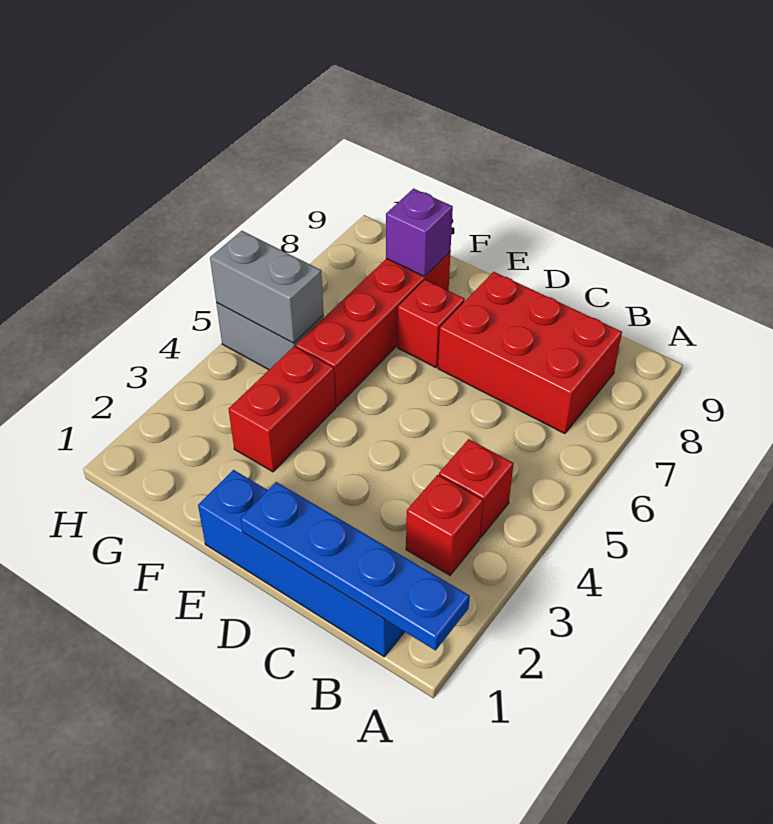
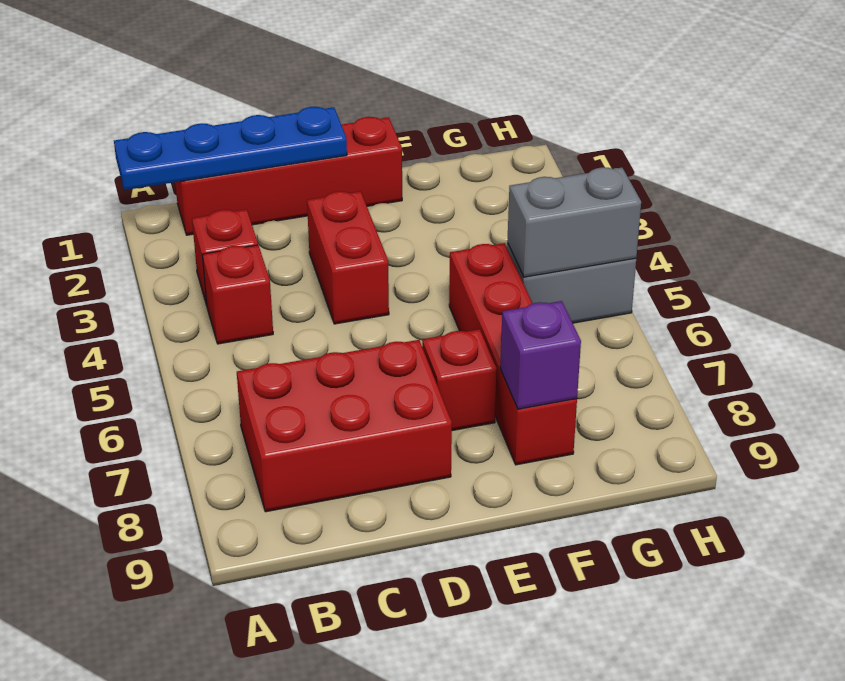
blue 1x4 brick [198,470,404,657] -> red 1x4 brick [175,117,402,235]
red 1x2 brick [229,346,336,472] -> red 1x2 brick moved to [307,191,389,324]

